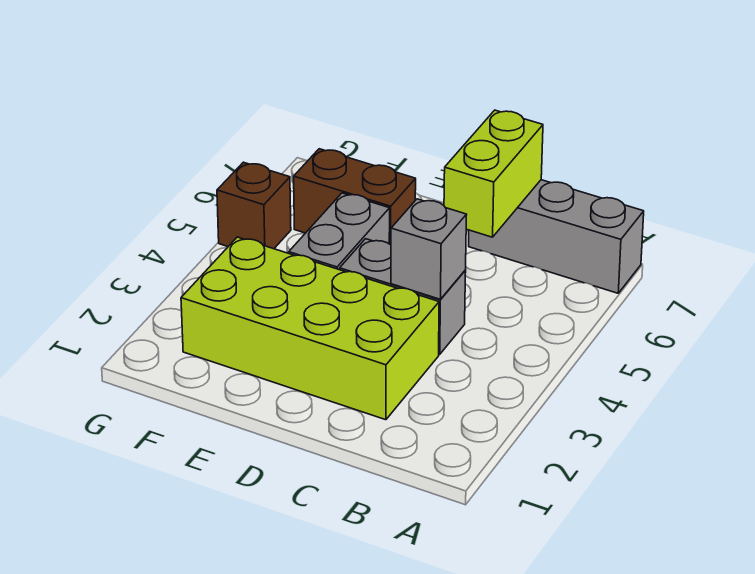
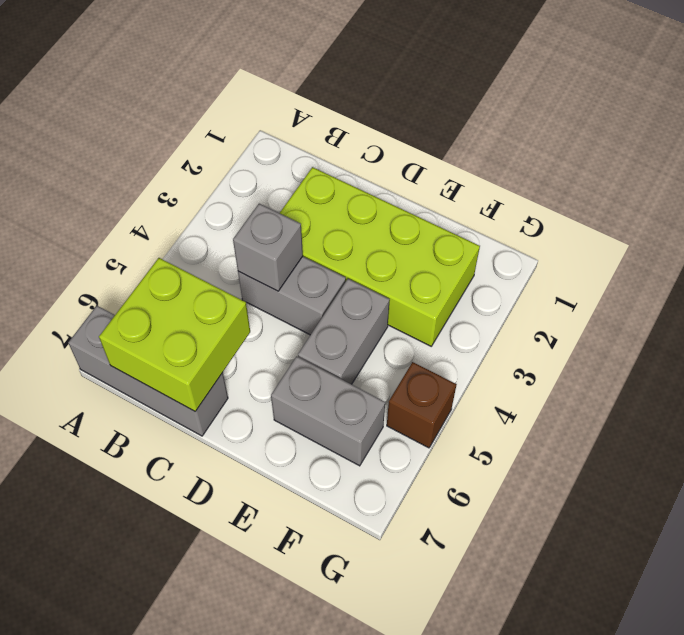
lime 1x2 brick [444,110,543,237] -> lime 2x2 brick [99,258,250,412]
brown 1x2 brick [294,149,416,245] -> grey 1x2 brick [271,356,385,466]

